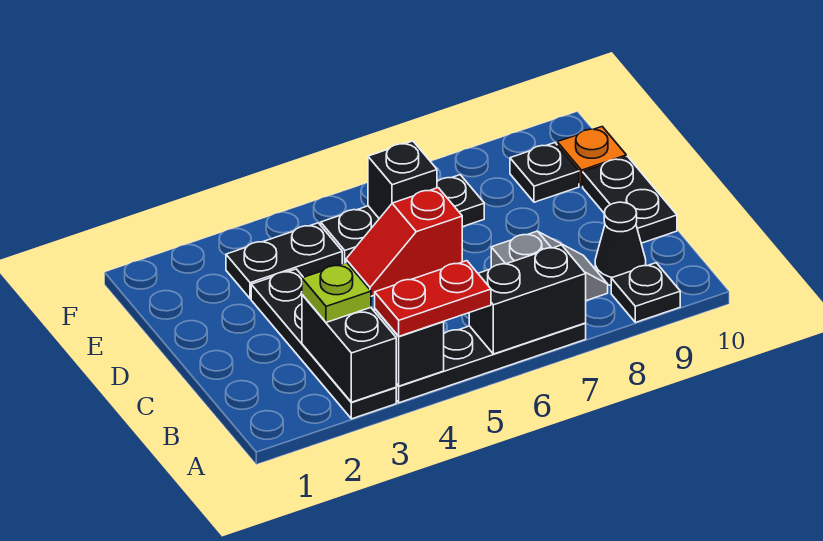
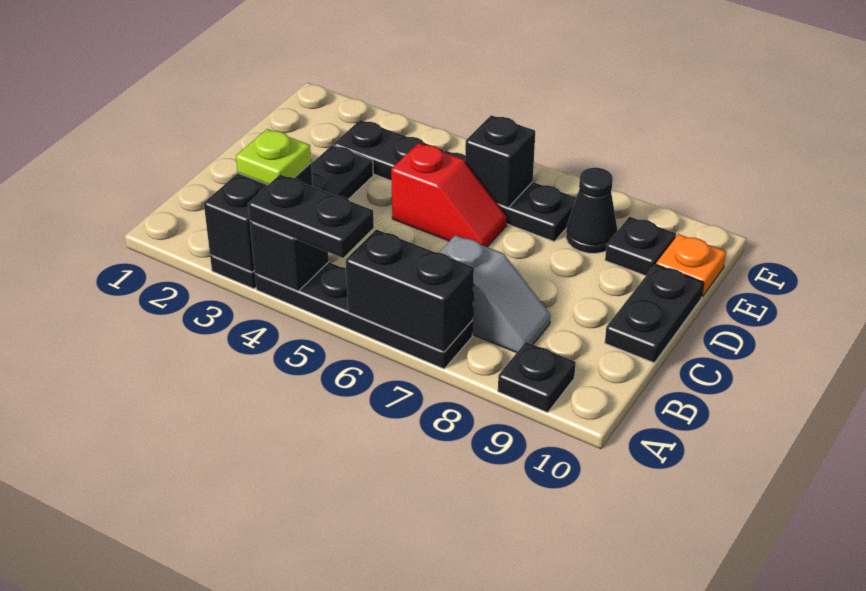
red 1x2 plate [375,261,491,336] -> black 1x2 plate [248,175,374,258]
black 1x1 cone [595,202,646,285] -> black 1x1 cone moved to [566,168,617,253]
red 1x2 slope [346,188,462,296] -> red 1x2 slope turned to [391,143,507,247]

